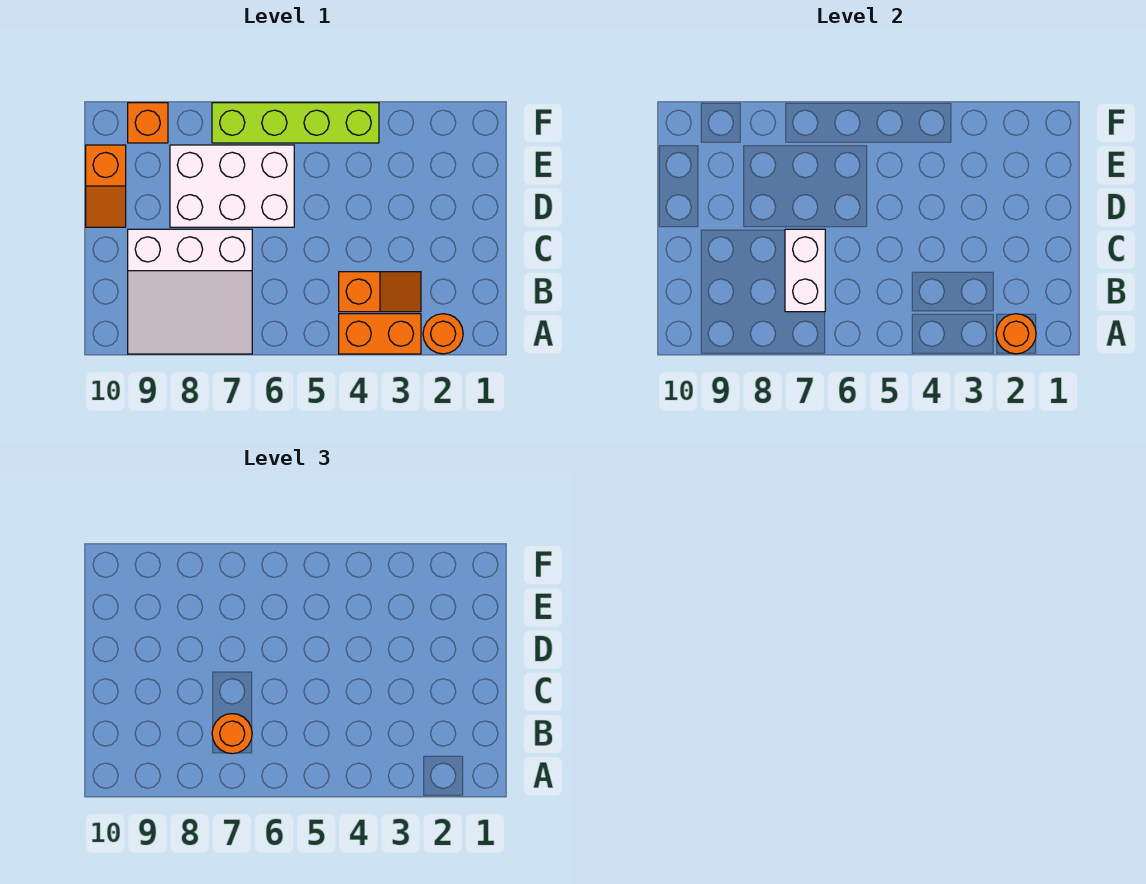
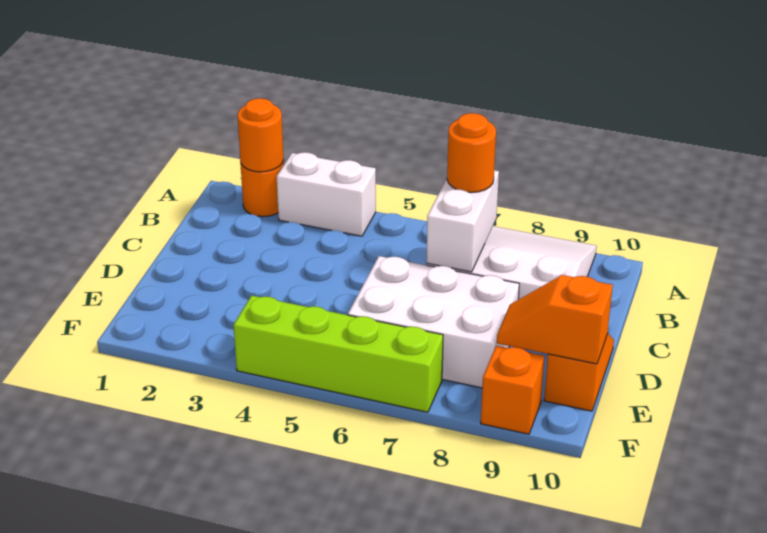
orange 1x2 brick [339,314,421,354] -> white 1x2 brick [277,152,376,236]
orange 1x2 slope [339,272,421,312] -> orange 1x2 slope moved to [497,275,613,364]

